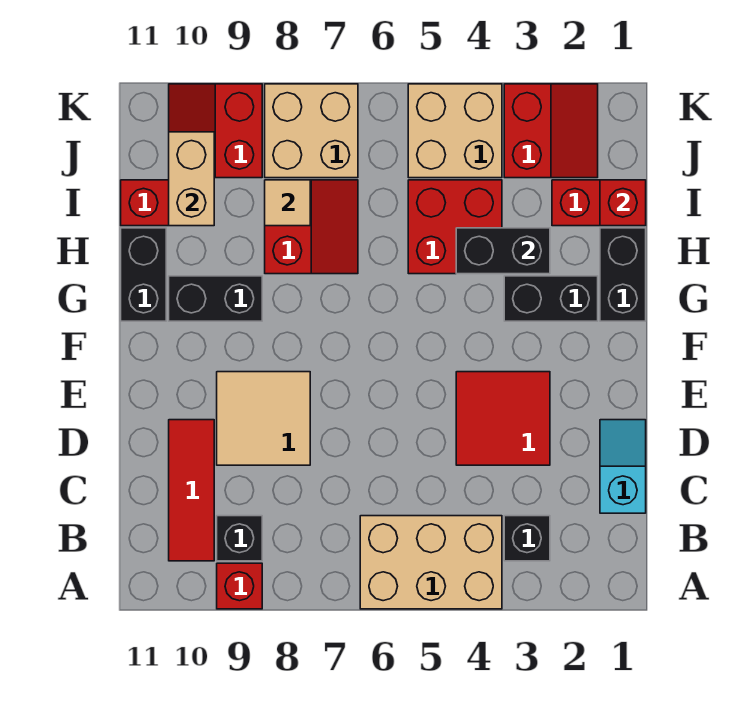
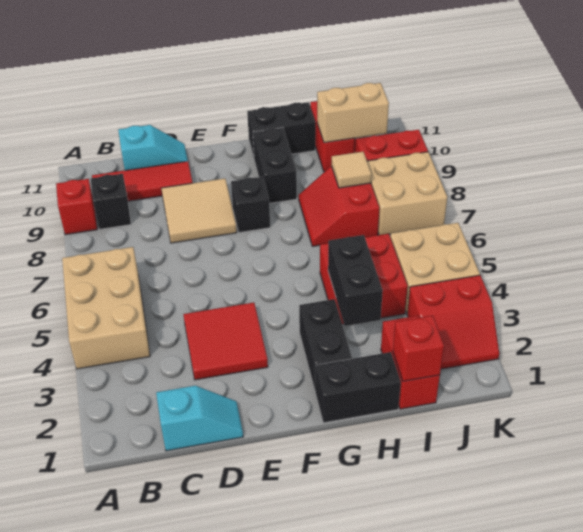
black 1x1 brick [504,516,550,561] -> black 1x1 brick moved to [231,177,270,233]
none -> cyan 1x2 slope [118,125,188,170]
red 2x2 slope [265,180,358,274] -> red 2x2 slope turned to [299,166,380,246]

